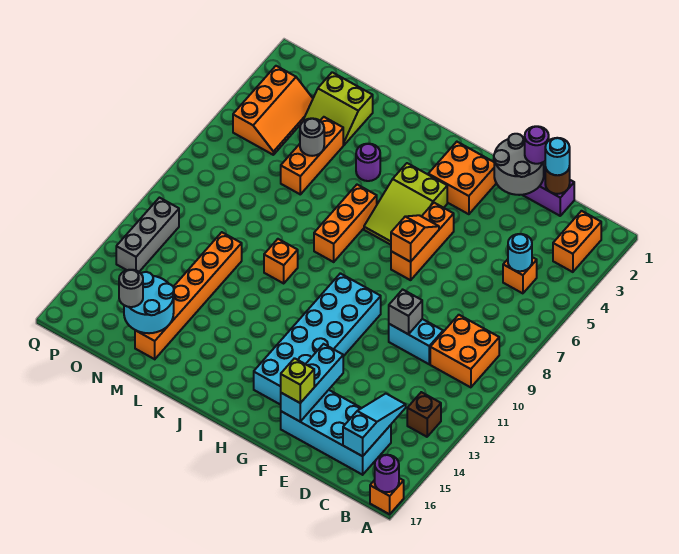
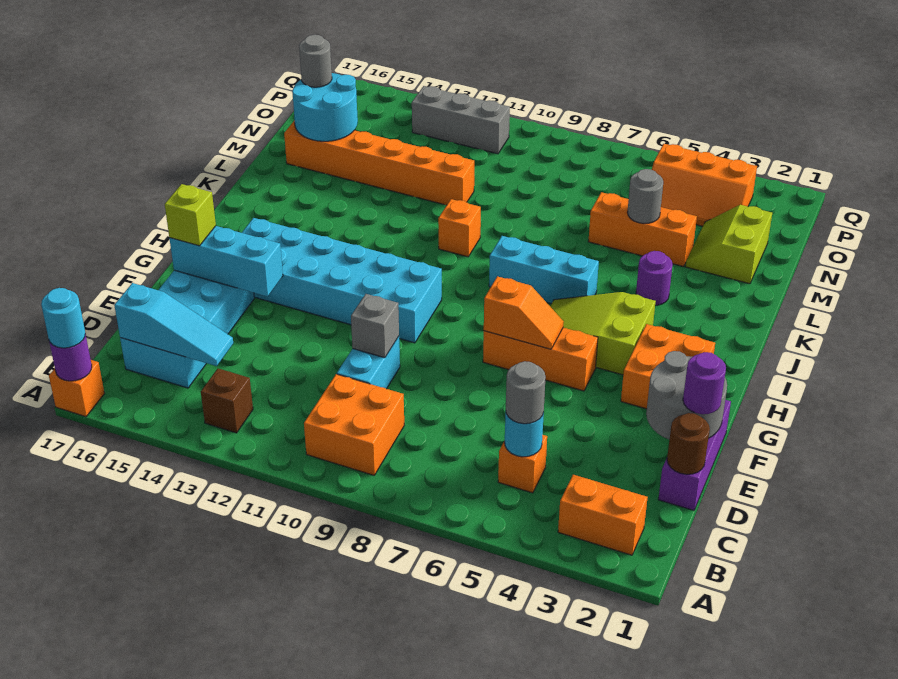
none -> grey 1x1 round brick [506,361,546,424]
cyan 1x1 round brick [545,138,570,175] -> cyan 1x1 round brick moved to [41,288,85,348]
orange 1x3 brick [314,185,377,262] -> cyan 1x3 brick [489,236,599,304]

